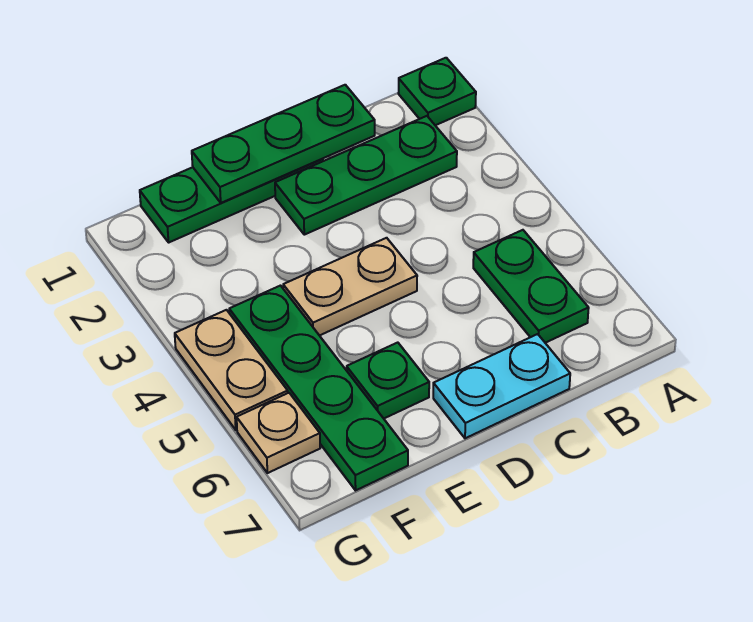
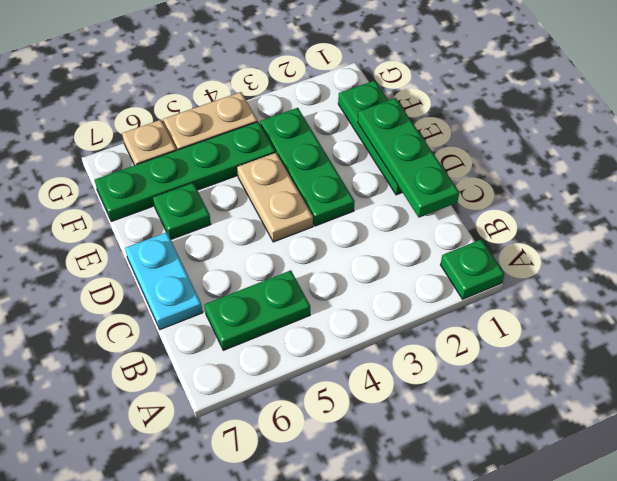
green 1x3 plate [275,116,457,235] -> green 1x3 plate moved to [260,108,355,226]

